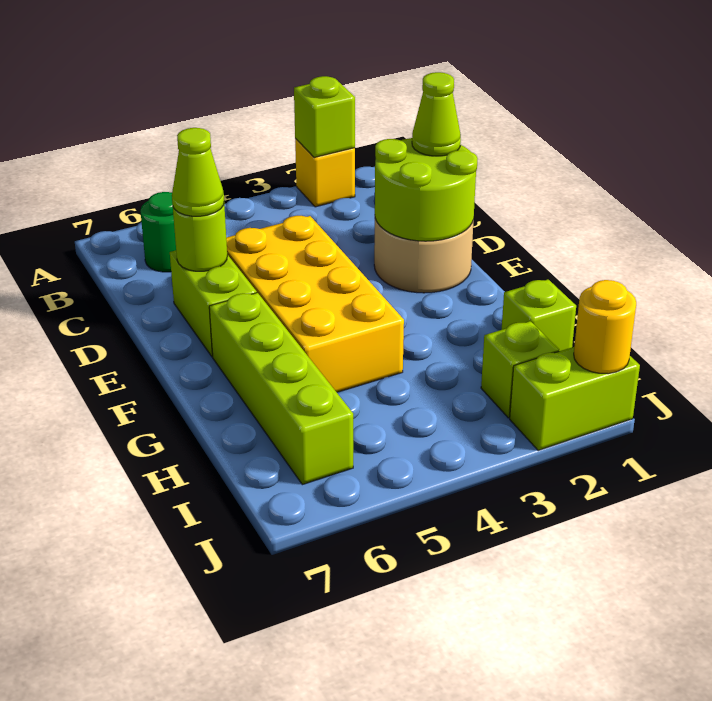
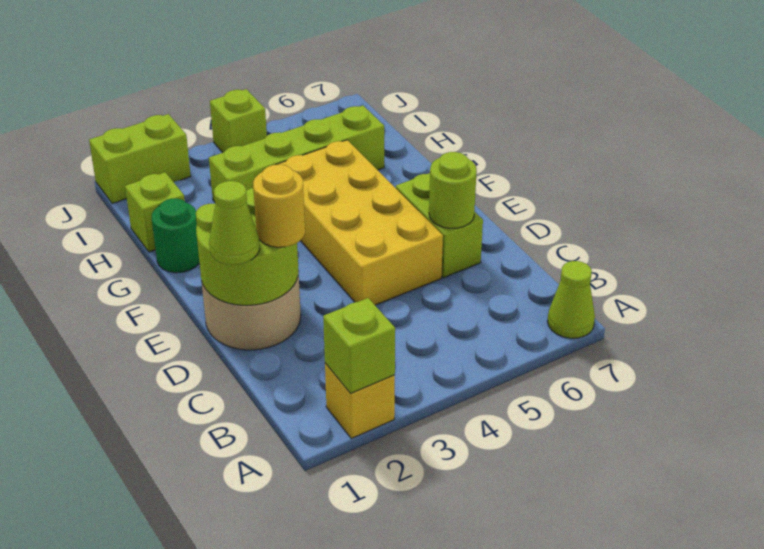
green 1x1 round brick [140,192,176,272] -> green 1x1 round brick moved to [152,198,199,273]
lime 1x1 cone [172,128,224,216] -> lime 1x1 cone moved to [547,261,595,338]
lime 1x4 brick [209,293,353,485] -> lime 1x4 brick turned to [209,105,384,202]
lime 1x1 brick [481,321,559,418] -> lime 1x1 brick moved to [210,89,267,153]
yellow 1x1 round brick [574,280,636,374] -> yellow 1x1 round brick moved to [253,165,305,247]

